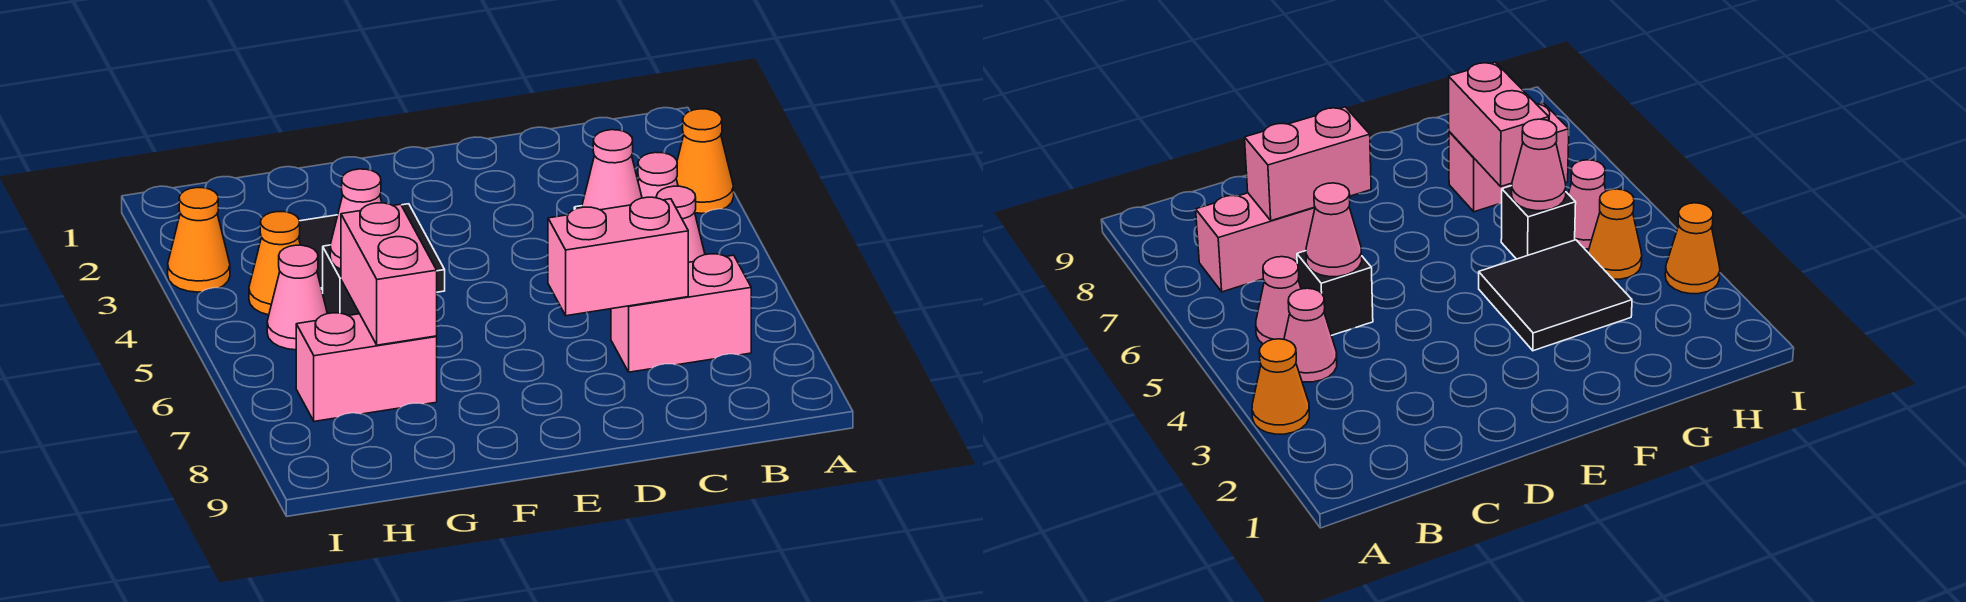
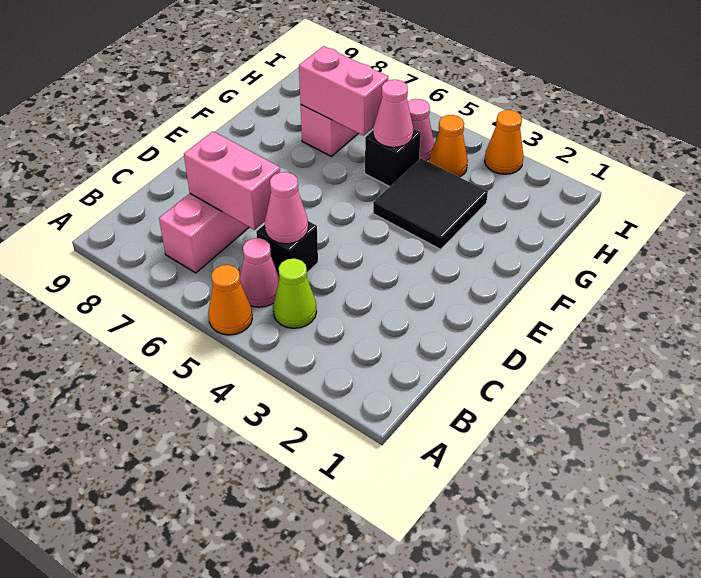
orange 1x1 cone [676,109,734,213] -> orange 1x1 cone moved to [208,265,252,335]
pink 1x1 cone [638,152,678,198] -> lime 1x1 cone [273,258,317,328]
pink 1x2 brick [548,197,688,316] -> pink 1x2 brick turned to [184,132,280,230]

